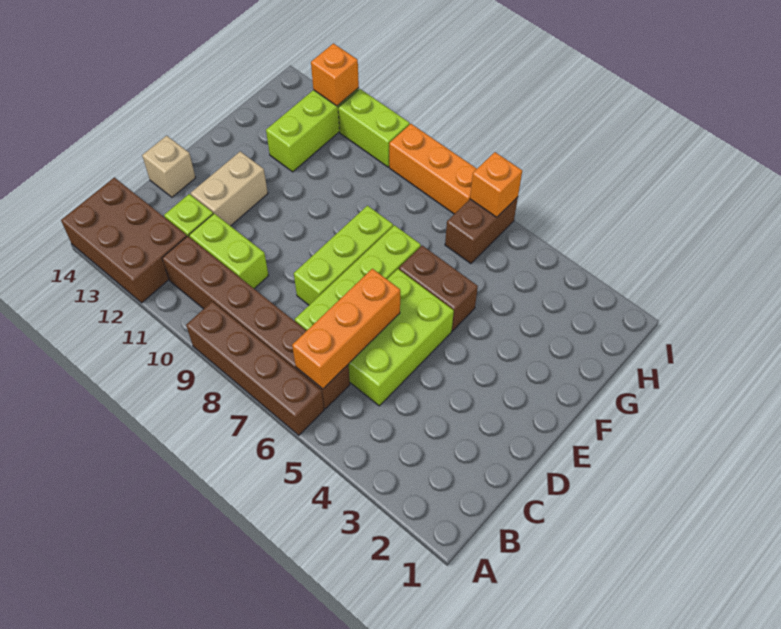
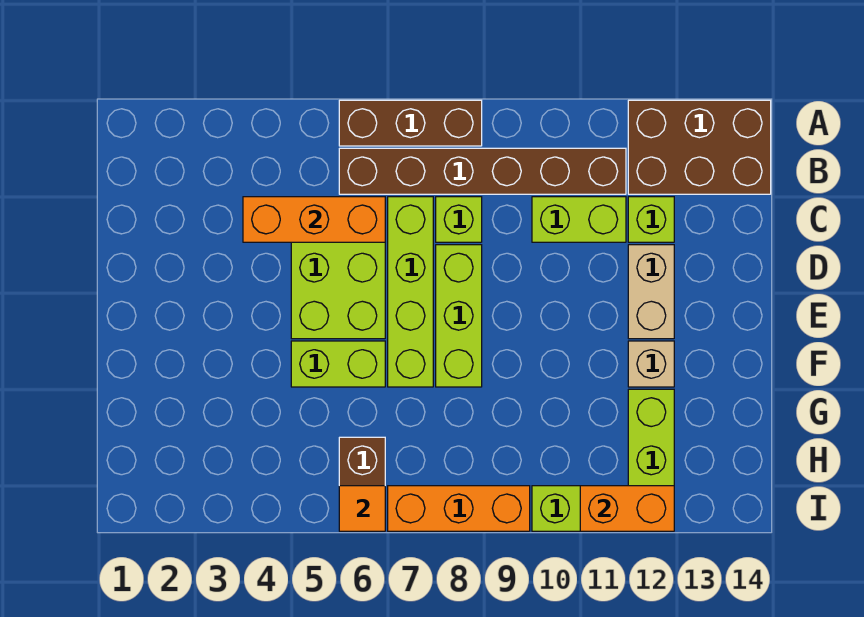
brown 1x4 brick [186,301,324,435] -> brown 1x3 brick [339,100,482,146]
orange 1x3 brick [292,269,400,389] -> orange 1x3 brick turned to [243,197,385,242]
none -> lime 1x1 brick [436,197,482,242]
tan 1x1 brick [142,136,196,197] -> tan 1x1 brick moved to [628,341,674,387]
brown 1x2 brick [399,246,478,331] -> lime 1x2 brick [291,341,385,387]
orange 1x1 brick [470,152,522,217] -> orange 1x1 tile [339,486,385,531]
orange 1x1 brick [311,44,359,106] -> orange 1x2 brick [580,486,674,531]

